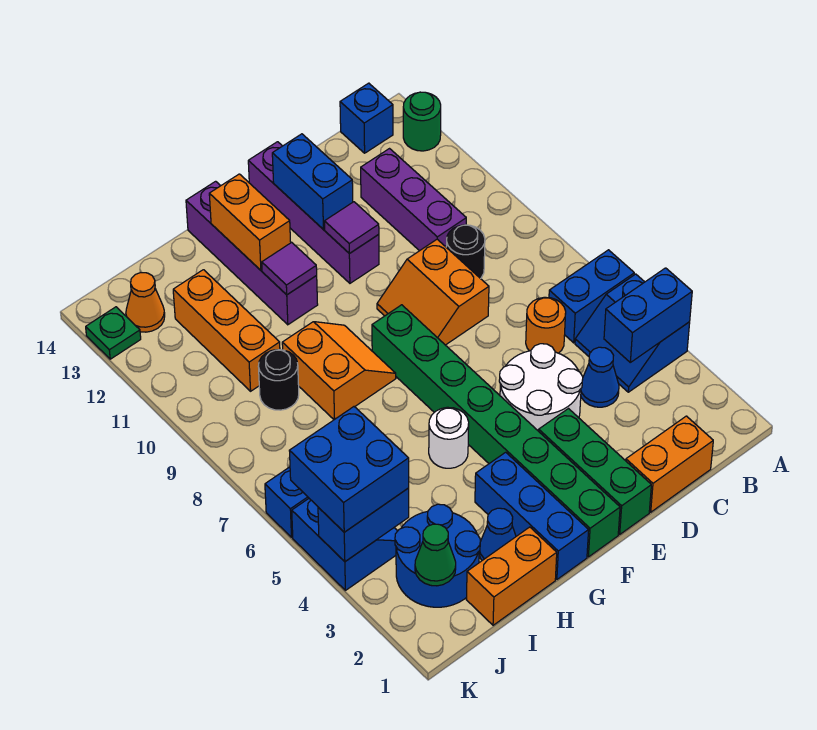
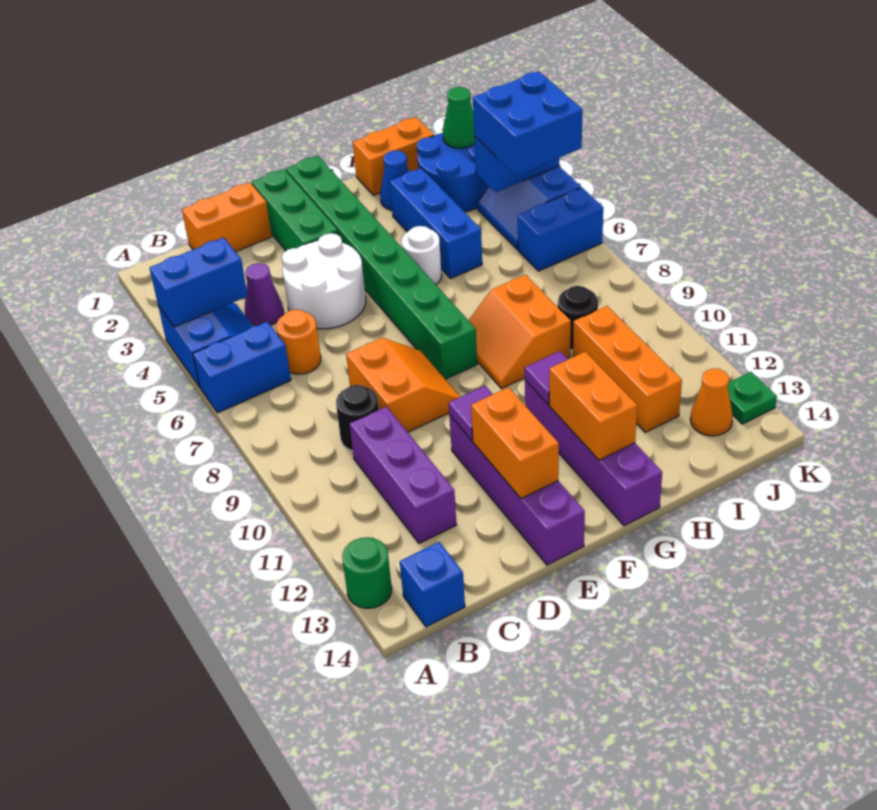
blue 1x1 cone [581,347,619,407] -> purple 1x1 cone [245,263,283,326]
blue 1x2 brick [272,134,353,229] -> orange 1x2 brick [471,387,559,499]
blue 1x3 brick [475,452,589,579] -> blue 1x3 brick moved to [390,168,482,279]

